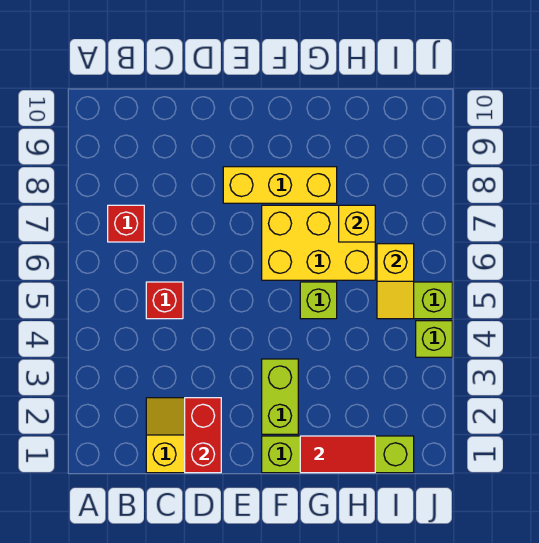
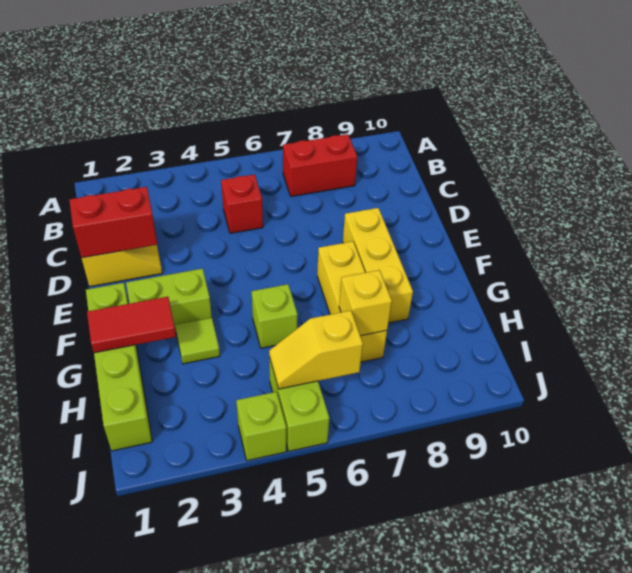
red 1x1 brick [108,205,144,242] -> red 1x2 brick [283,134,357,197]
yellow 2x3 brick [262,205,375,280] -> yellow 1x3 brick [317,241,387,362]
red 1x2 tile [300,436,375,473] -> red 1x2 tile turned to [87,297,176,353]
none -> lime 1x1 tile [175,318,220,364]

